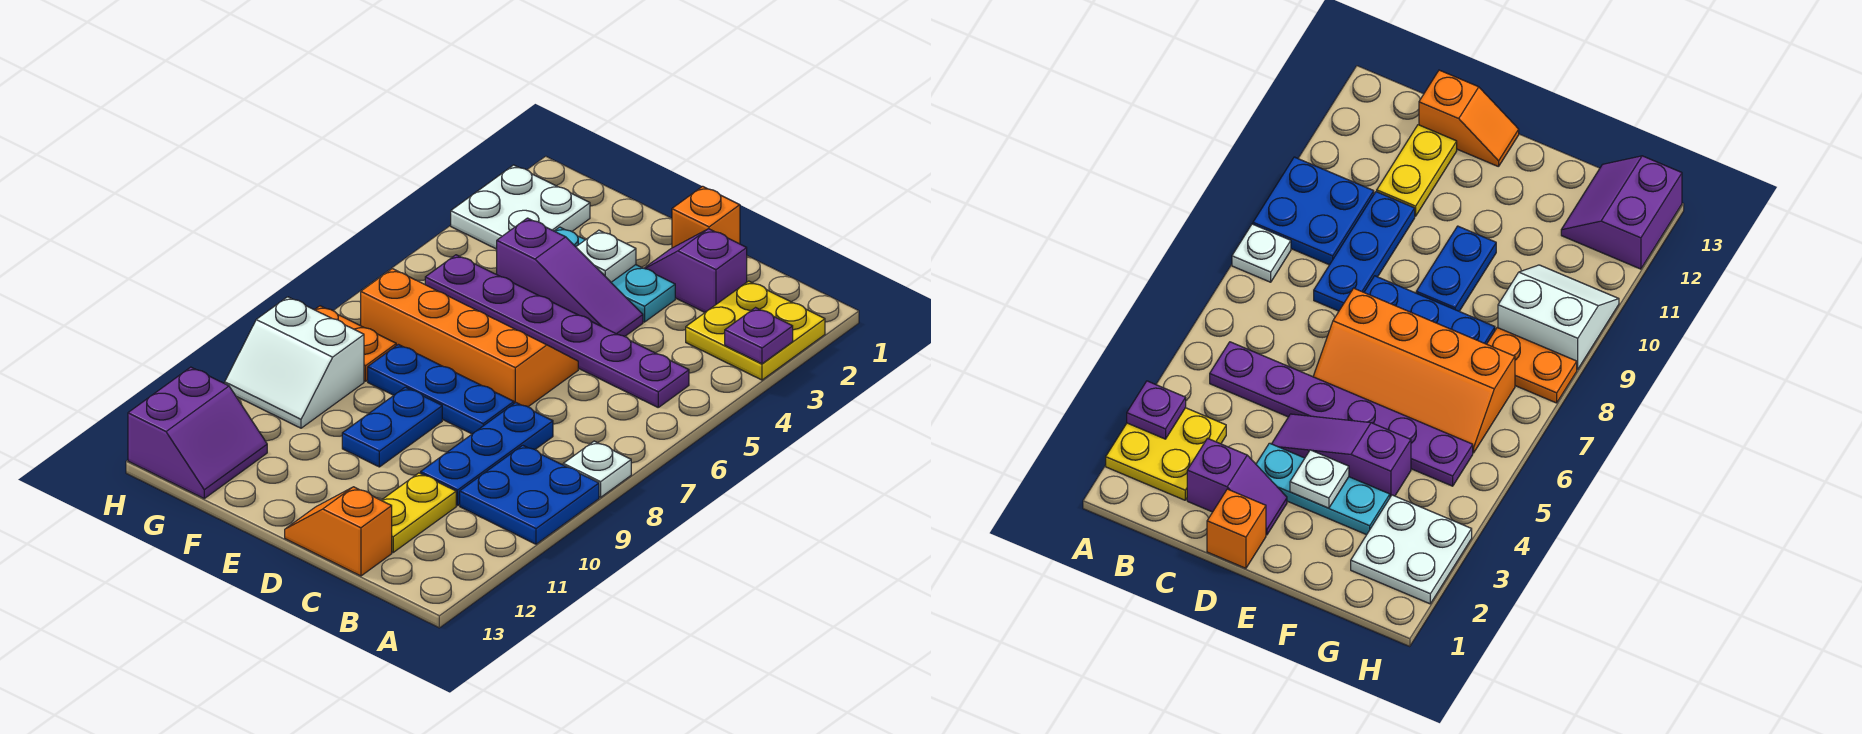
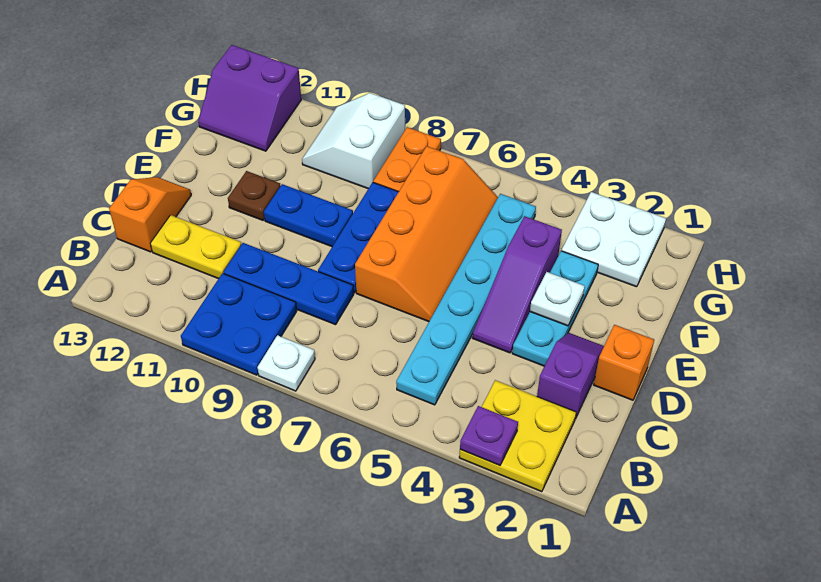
purple 1x6 plate [425,255,689,407] -> cyan 1x6 plate [396,194,536,405]
none -> brown 1x1 plate [228,171,280,220]

